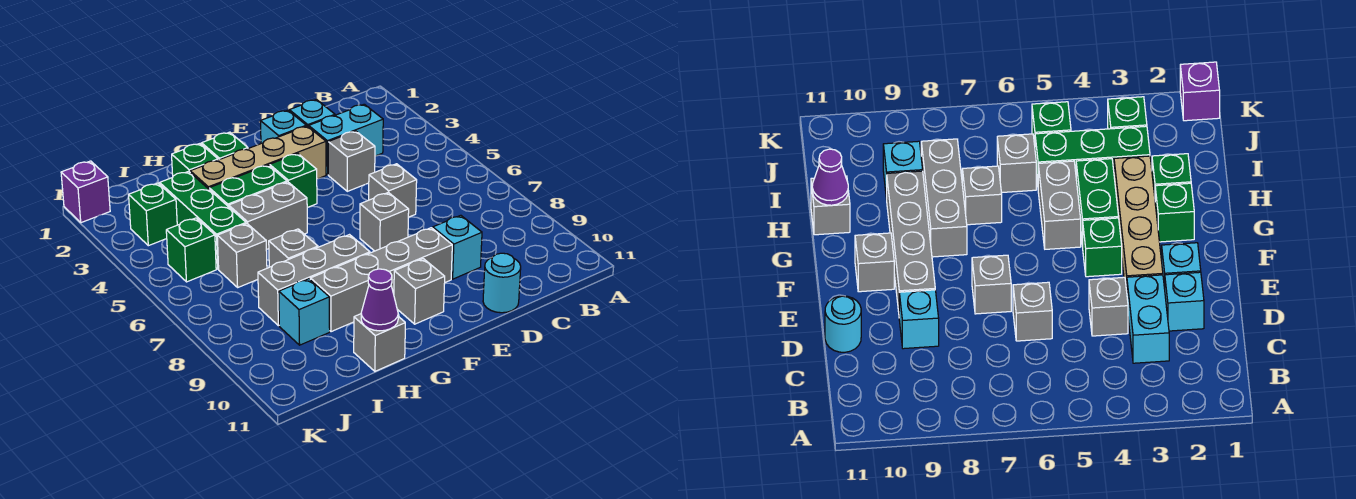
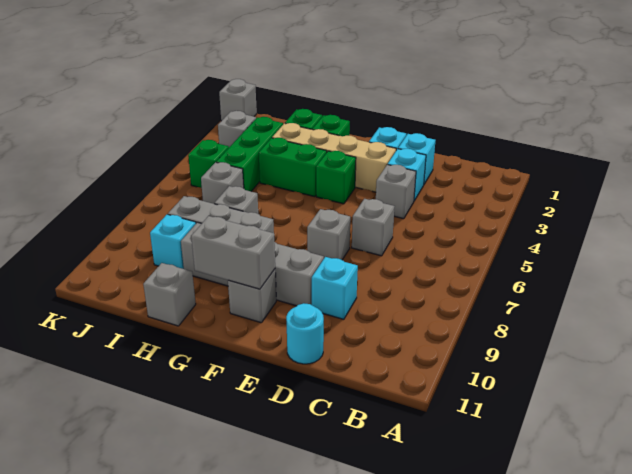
cyan 1x2 brick [309,104,383,175] -> cyan 1x1 brick [388,149,426,201]
grey 1x2 brick [229,182,307,250] -> grey 1x2 brick moved to [191,216,275,289]
purple 1x1 cone [361,269,398,331] -> none
green 1x1 brick [129,183,177,246] -> grey 1x1 brick [218,111,256,147]
purple 1x1 brick [61,161,110,223] -> grey 1x1 brick [219,79,257,121]

